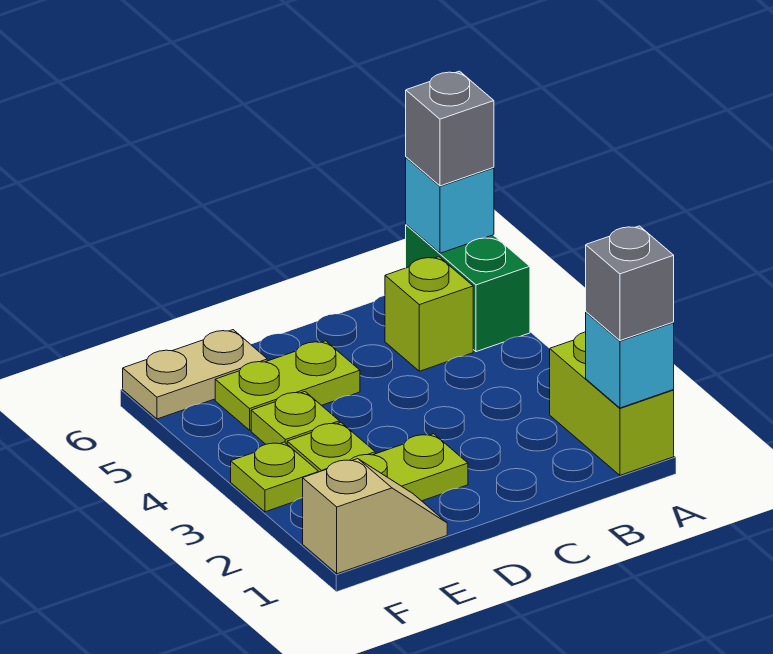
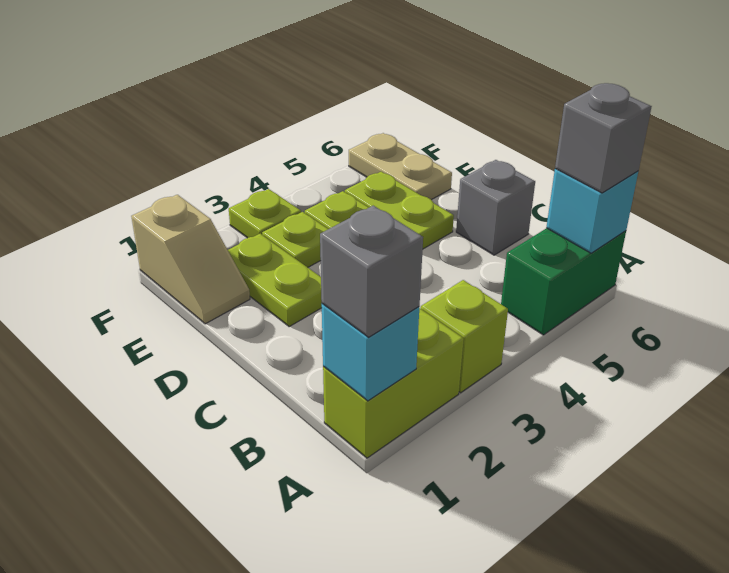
lime 1x1 brick [385,257,473,371] -> lime 1x1 brick moved to [421,280,508,393]
none -> grey 1x1 brick [456,160,535,255]

